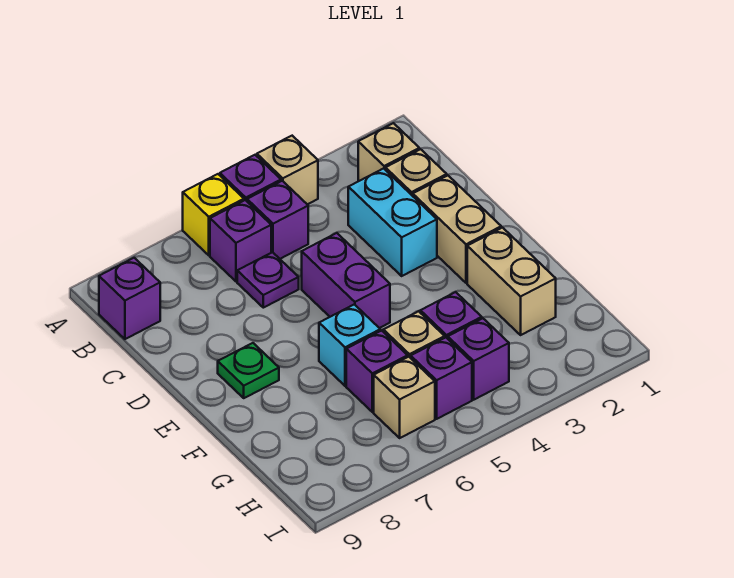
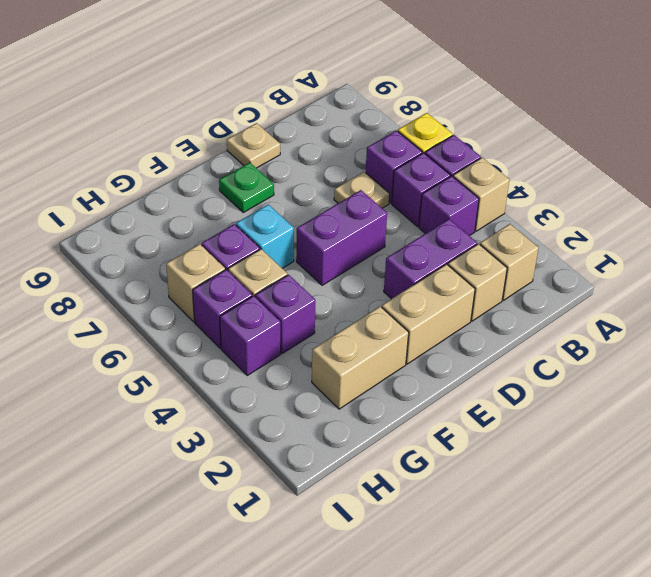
purple 1x1 brick [99,258,160,339] -> purple 1x1 brick moved to [419,176,479,236]
cyan 1x2 brick [348,168,437,276] -> purple 1x2 brick [384,219,477,299]
purple 1x1 plate [237,252,299,308] -> tan 1x1 plate [334,172,390,208]
none -> tan 1x1 plate [227,123,280,168]

